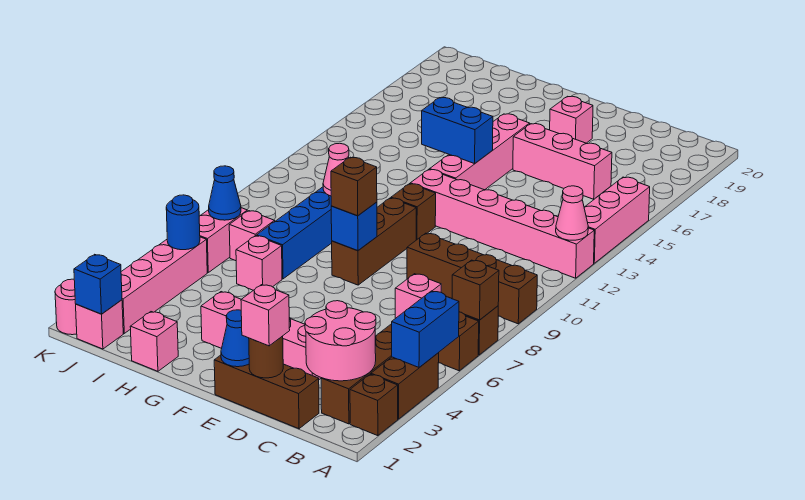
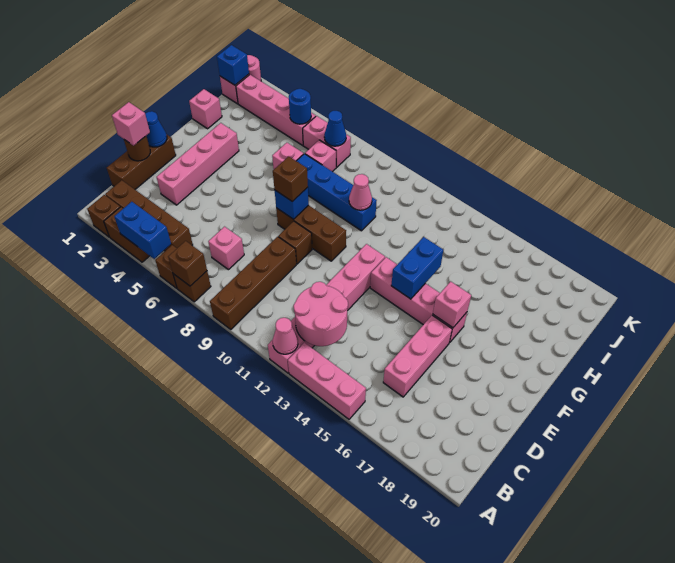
pink 2x2 round brick [305,301,376,381] -> pink 2x2 round brick moved to [294,282,348,346]
pink 1x1 brick [550,96,593,143] -> pink 1x1 brick moved to [433,281,471,328]
brown 1x1 brick [391,184,436,240] -> brown 1x1 brick moved to [278,221,312,264]

